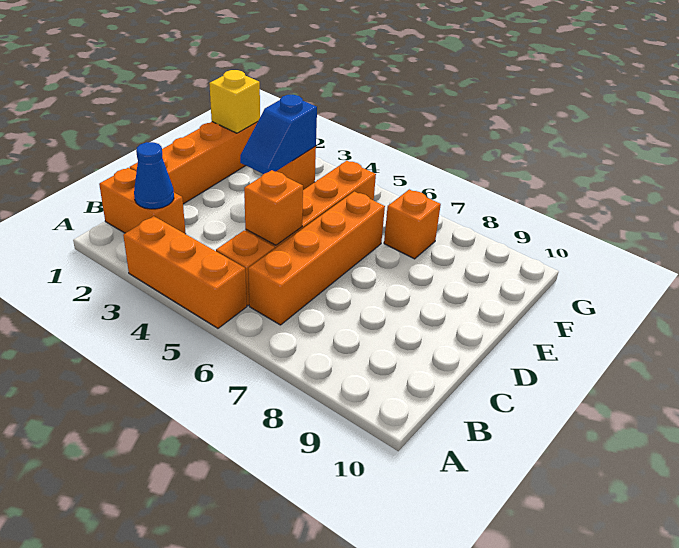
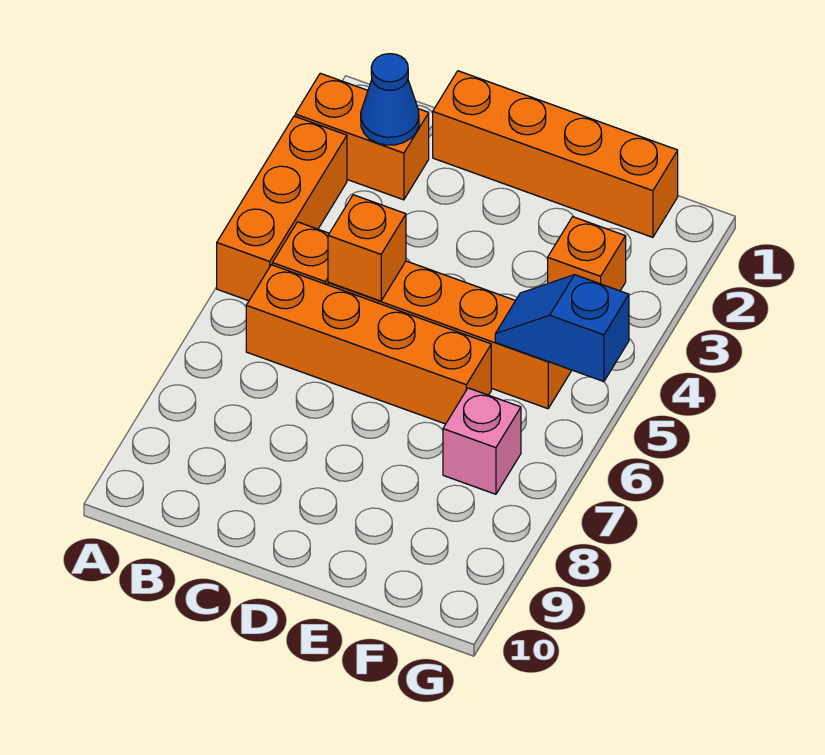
orange 1x2 brick [99,168,186,234] -> orange 1x2 brick turned to [295,73,429,200]
blue 1x2 slope [240,95,317,174] -> blue 1x2 slope moved to [495,275,629,382]
yellow 1x1 brick [209,70,260,133] -> none
orange 1x1 brick [384,189,441,259] -> pink 1x1 brick [443,388,521,494]

